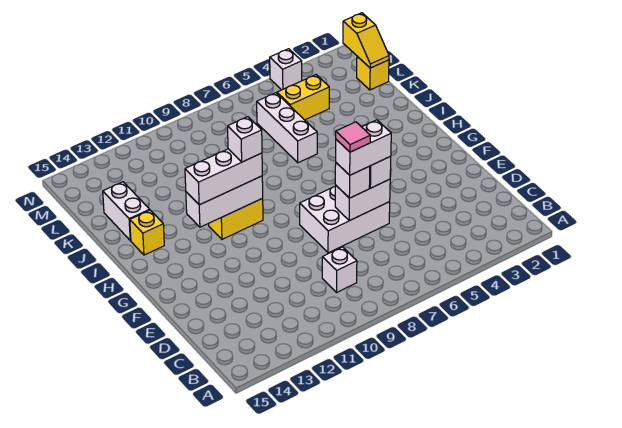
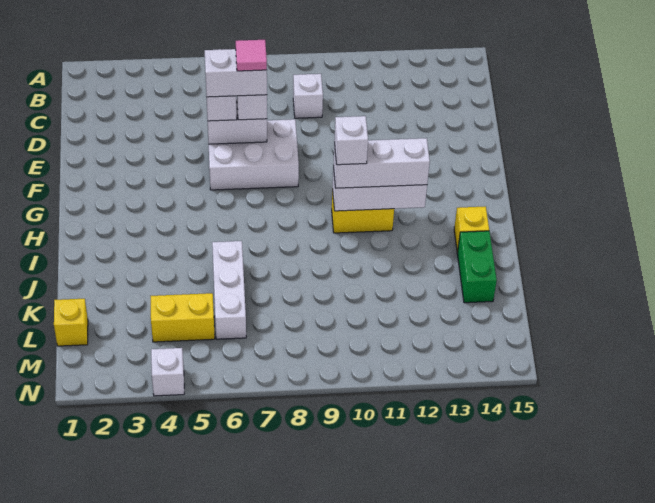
white 1x2 brick [103,182,150,241] -> green 1x2 brick [457,231,497,303]
yellow 1x2 slope [343,13,389,68] -> none

